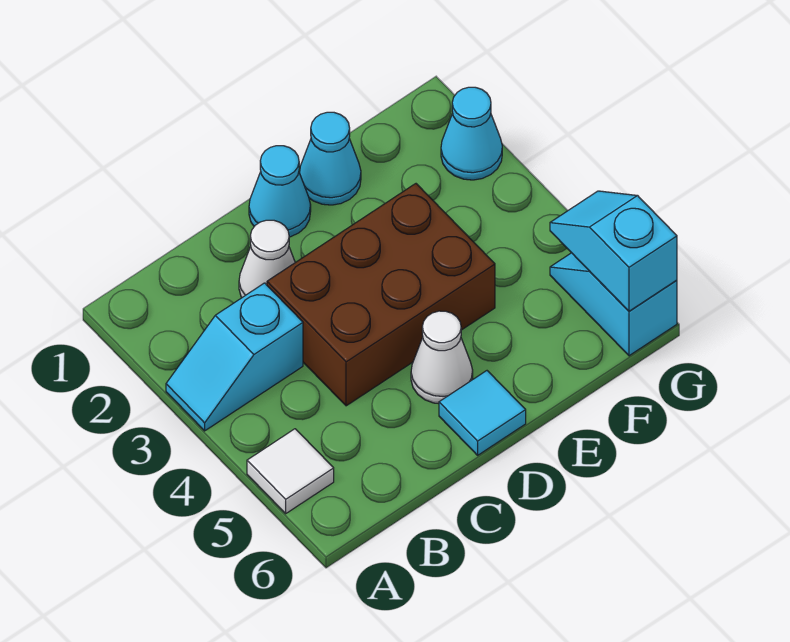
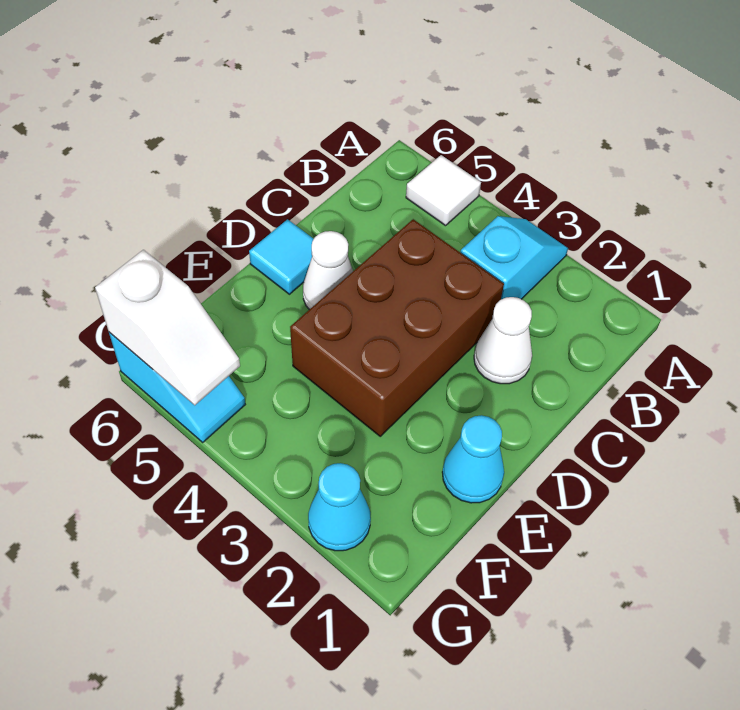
cyan 1x1 cone [249,146,311,237] -> none
cyan 1x2 slope [550,191,677,311] -> white 1x2 slope [95,250,240,405]

